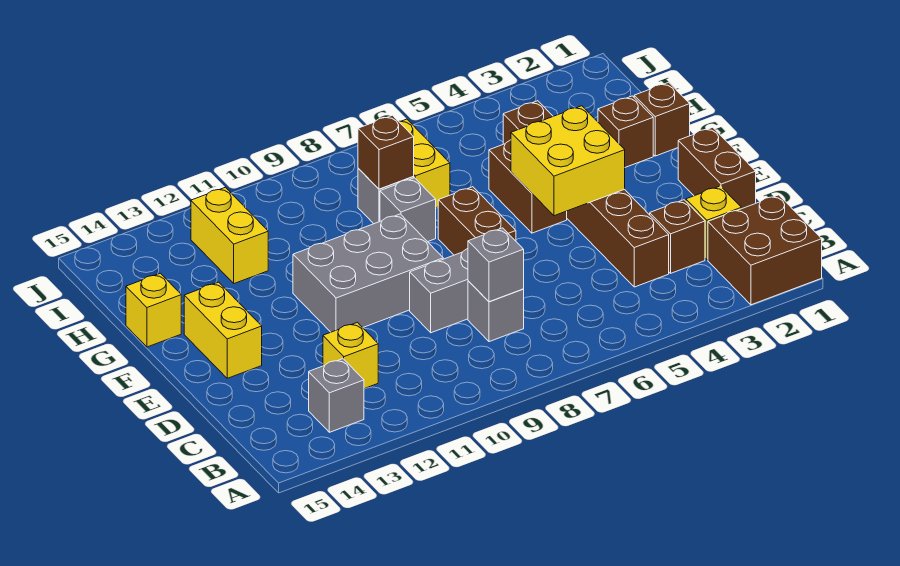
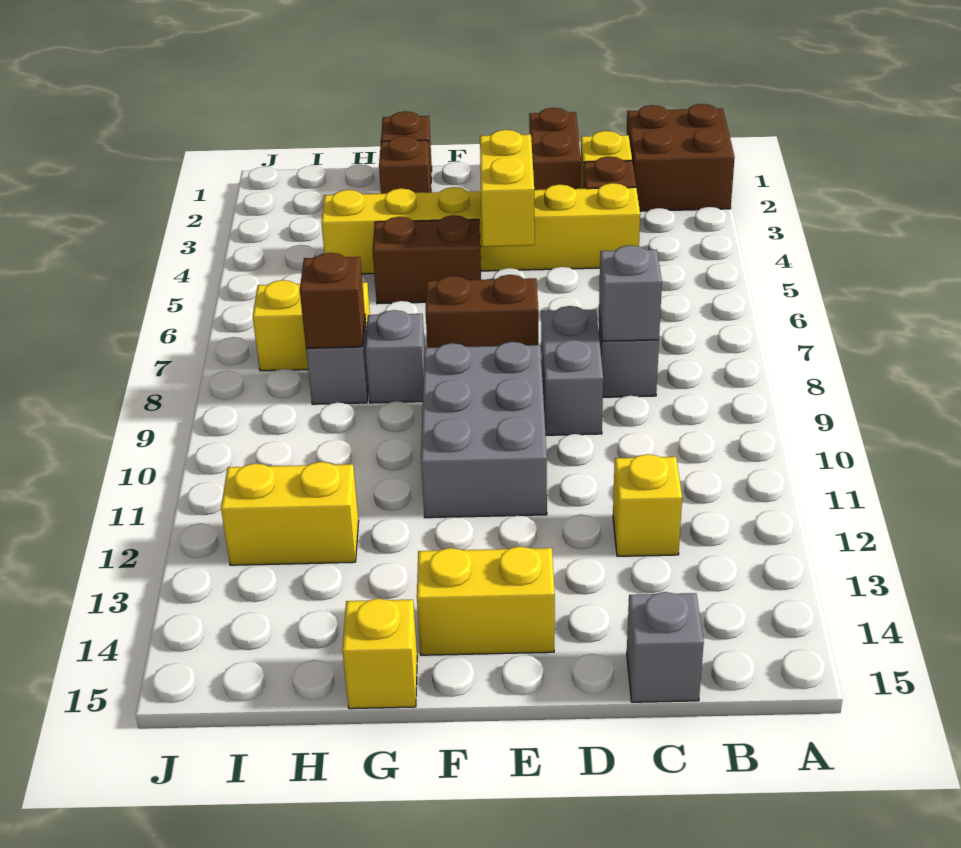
grey 1x1 brick [309,359,364,432] -> grey 1x1 brick moved to [627,592,704,702]
brown 1x6 brick [503,101,669,287] -> yellow 1x6 brick [321,183,640,274]
brown 1x2 brick [678,127,756,209] -> brown 1x2 brick turned to [529,108,581,190]
yellow 2x2 brick [511,106,625,216] -> yellow 1x2 brick [480,130,535,247]

